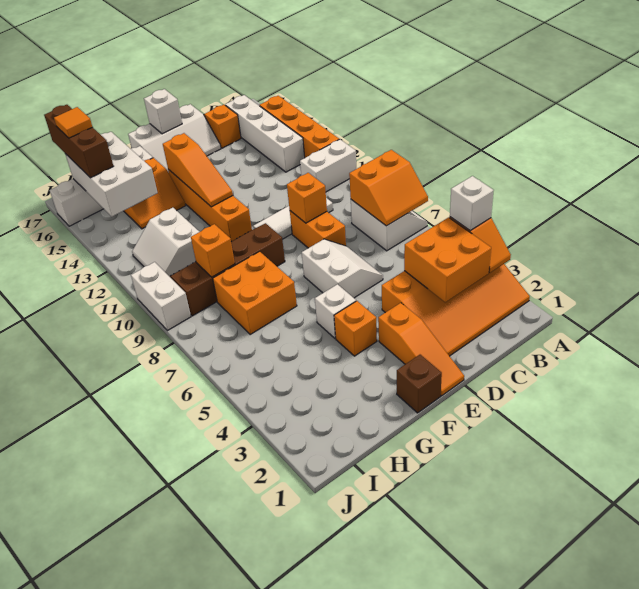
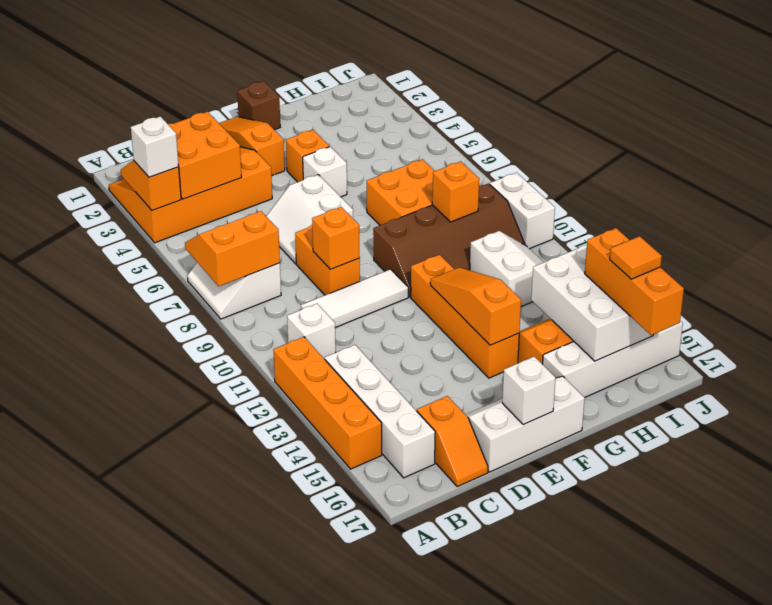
white 1x2 brick [300,139,357,192] -> white 1x1 brick [287,304,336,359]
brown 1x3 brick [44,105,113,178] -> orange 1x3 brick [585,228,684,335]

